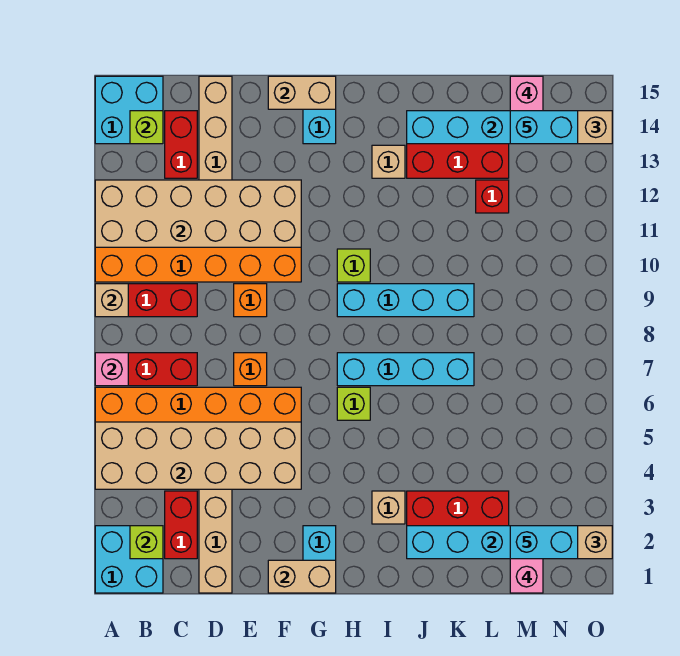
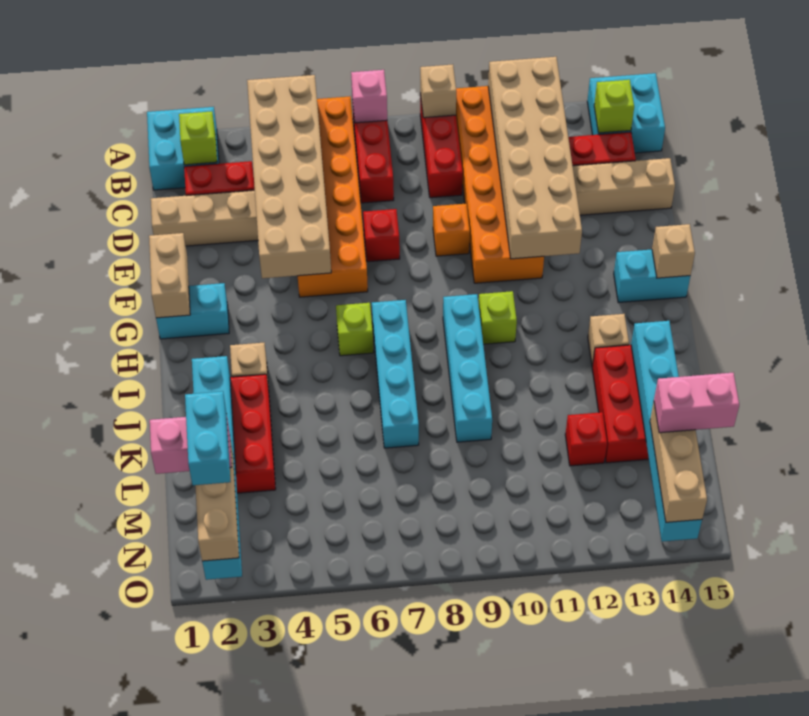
orange 1x1 brick [234,353,267,386] -> red 1x1 brick [363,209,400,262]
tan 1x2 brick [268,76,336,109] -> tan 1x1 brick [652,224,695,278]
cyan 1x2 brick [510,111,578,144] -> none

